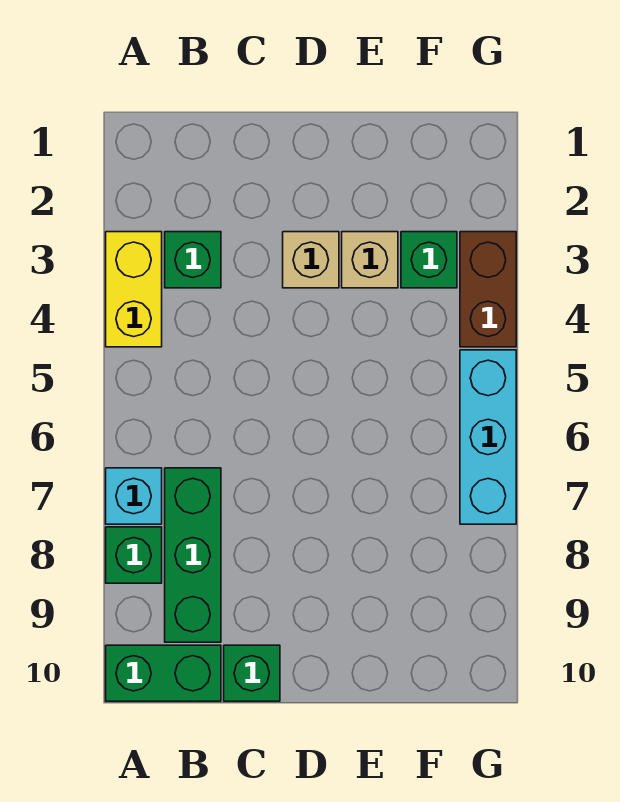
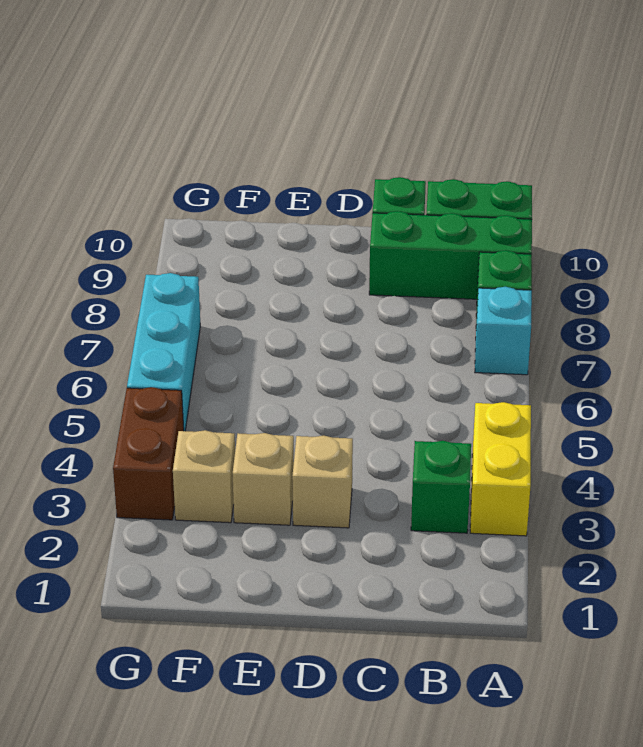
green 1x3 brick [165,468,221,642] -> green 1x3 brick turned to [369,211,532,299]
green 1x1 brick [401,232,457,288] -> tan 1x1 brick [173,430,235,523]

